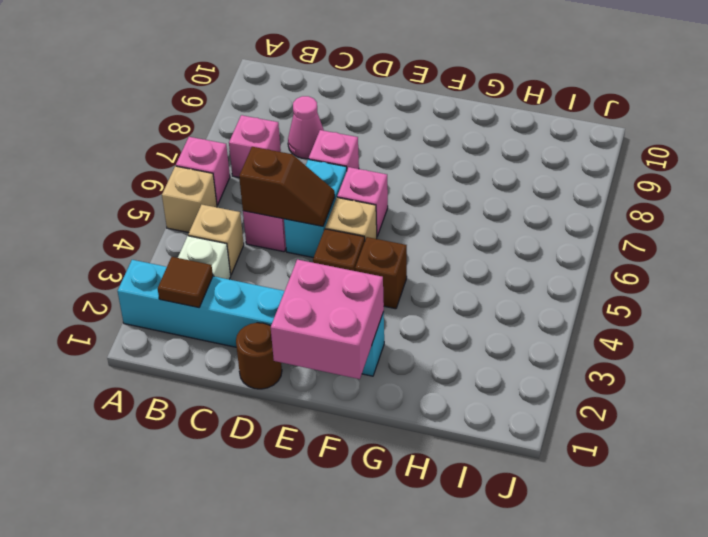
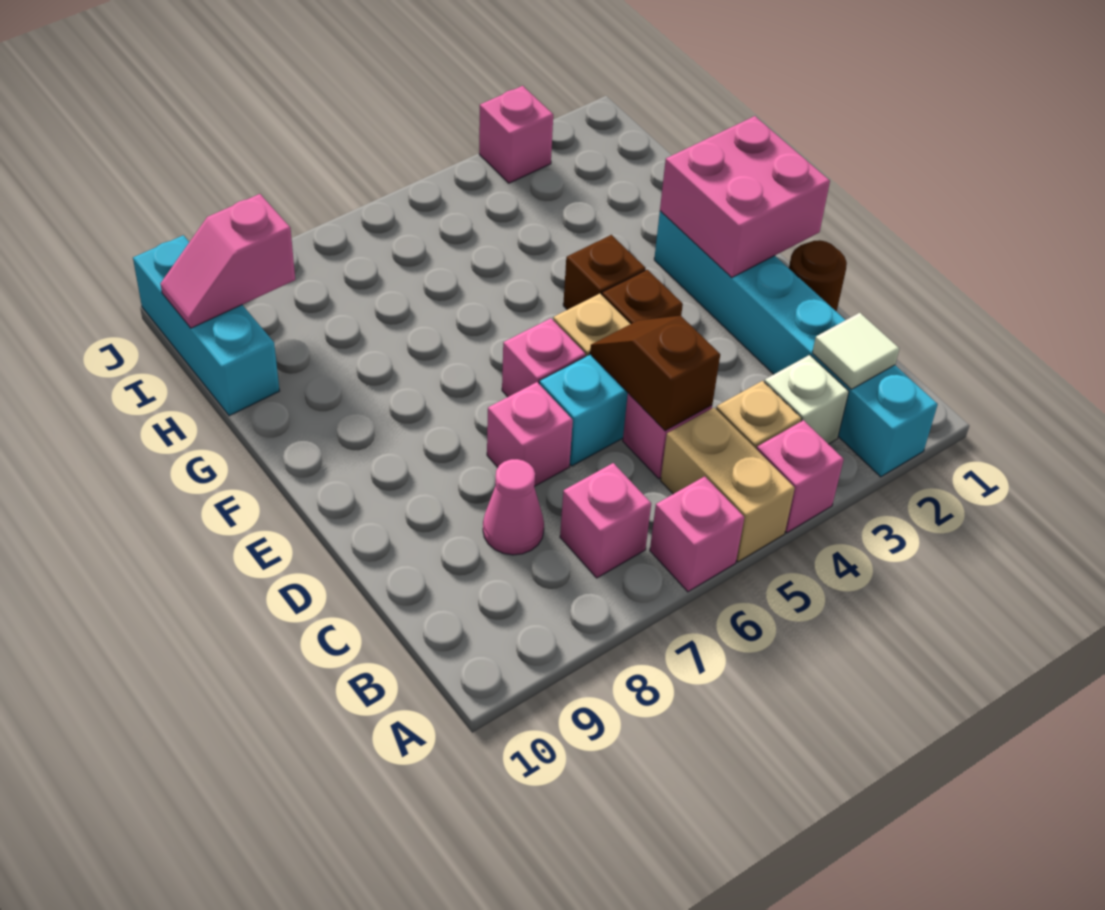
none -> pink 1x1 brick [757,420,844,533]
tan 1x1 brick [162,166,217,233] -> tan 1x2 brick [661,408,795,562]
brown 1x1 tile [158,257,213,308] -> white 1x1 tile [812,313,899,389]
none -> cyan 1x3 brick [133,235,279,416]
none -> pink 1x2 slope [160,194,295,328]
none -> pink 1x1 brick [479,86,553,183]

